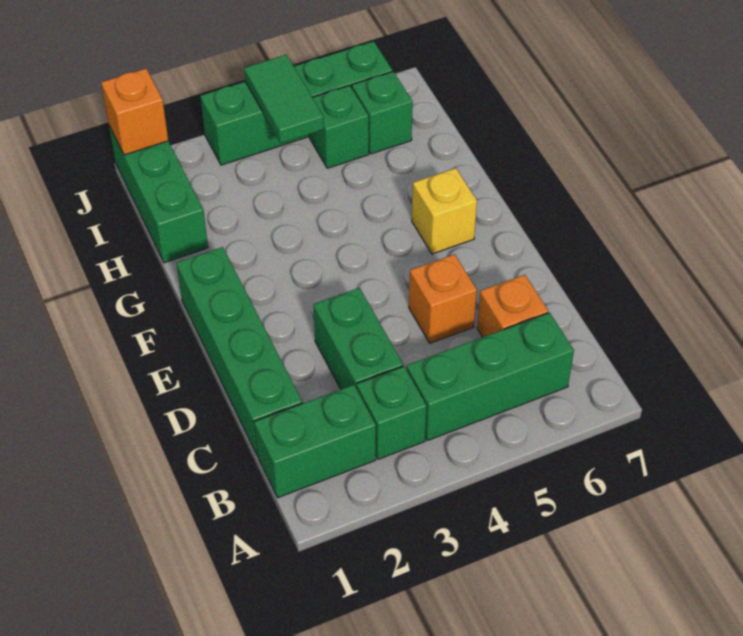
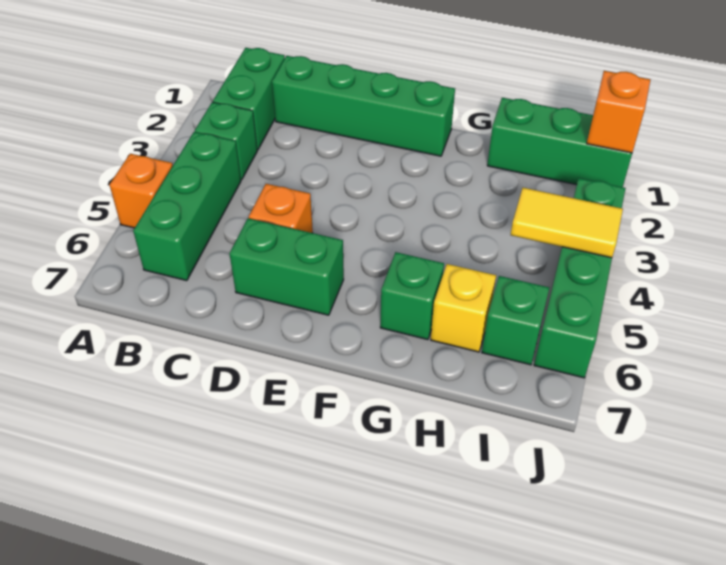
green 1x2 brick [313,288,403,389] -> green 1x2 brick moved to [230,218,344,315]
orange 1x1 brick [477,275,548,337] -> orange 1x1 brick moved to [110,154,173,228]
yellow 1x1 brick [412,168,477,254] -> yellow 1x1 brick moved to [431,264,496,352]
green 1x2 tile [244,55,324,143] -> yellow 1x2 tile [511,188,623,258]
green 1x1 brick [309,85,369,168] -> green 1x1 brick moved to [380,252,444,340]

